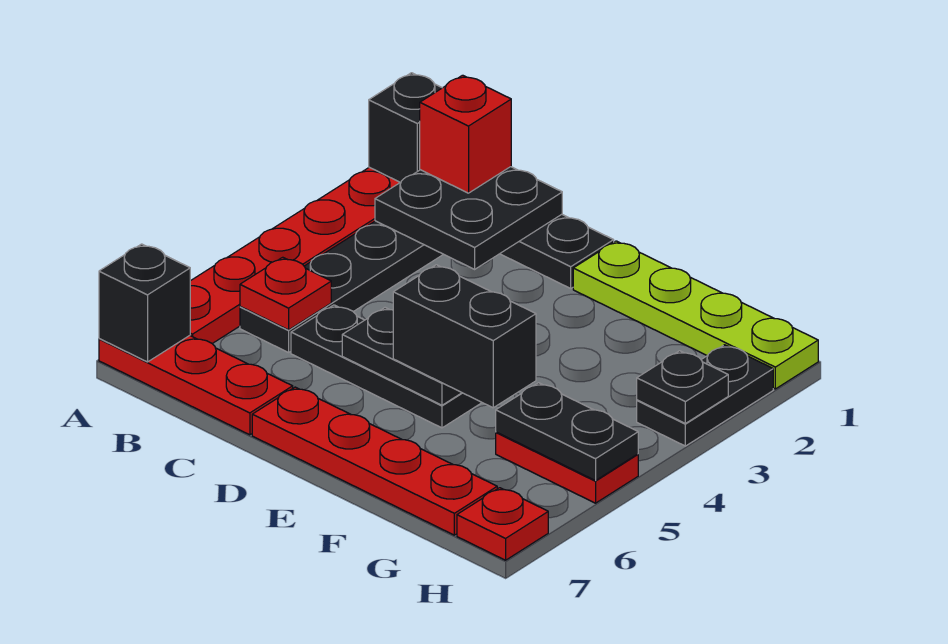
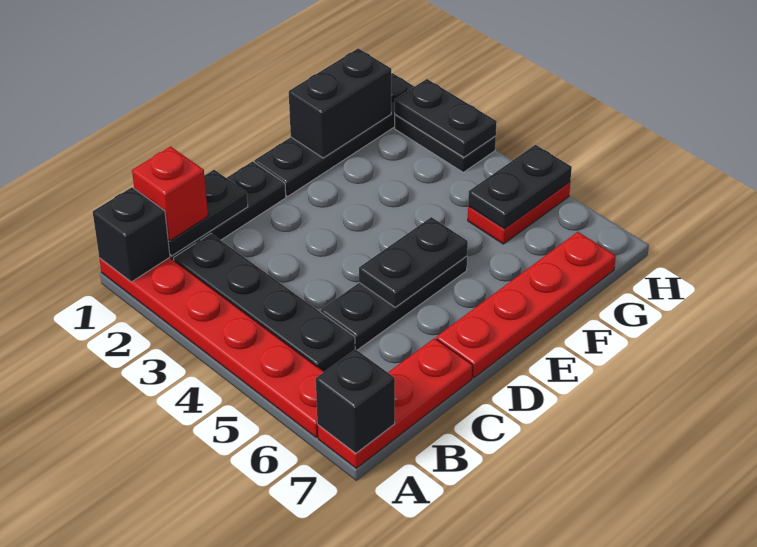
black 2x2 plate [375,167,562,269] -> black 1x2 plate [168,170,248,256]
red 1x1 plate [240,257,331,330] -> none
lime 1x4 plate [573,241,818,389] -> black 1x4 plate [254,73,414,196]
black 1x2 brick [393,265,536,408] -> black 1x2 brick moved to [289,48,391,158]
black 1x1 plate [637,351,728,423] -> black 1x2 plate [395,79,497,157]
red 1x1 plate [457,488,548,560] -> none

